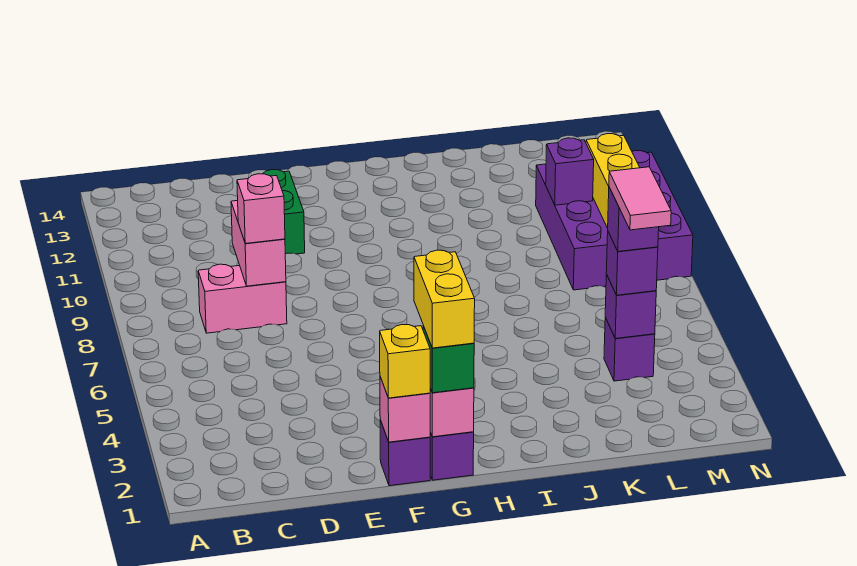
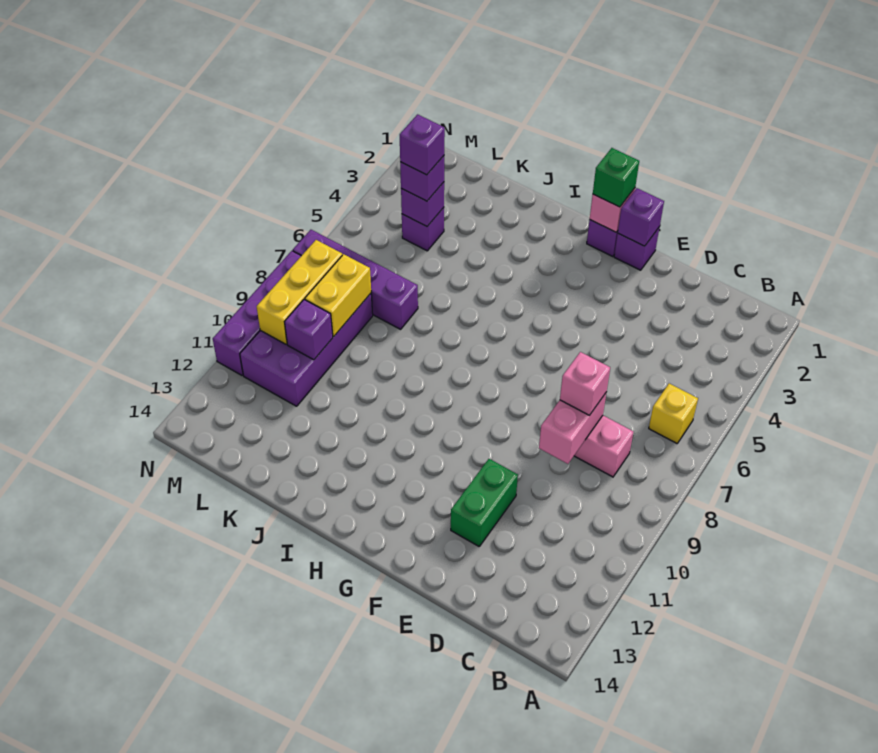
pink 1x1 brick [380,377,430,442] -> purple 1x1 brick [618,188,664,246]
yellow 1x1 brick [380,324,430,398] -> yellow 1x1 brick moved to [649,383,698,443]
yellow 1x2 brick [414,250,475,348] -> yellow 1x2 brick moved to [305,254,371,336]
none -> purple 1x4 brick [293,230,418,329]
pink 1x2 tile [609,167,671,230] -> none

